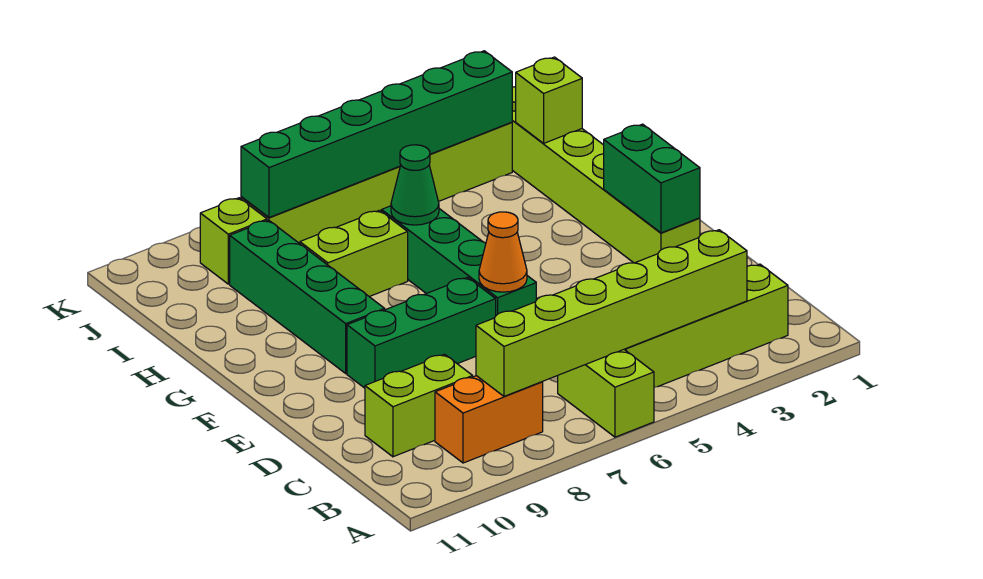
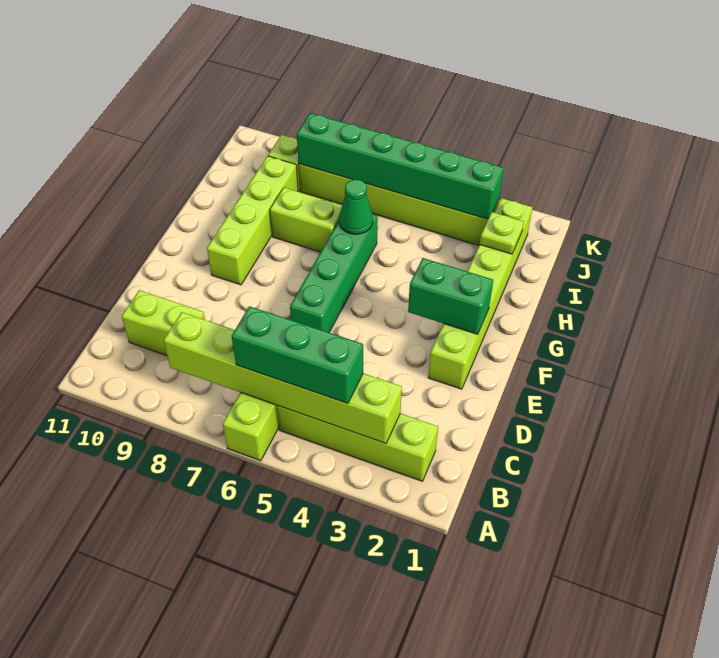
orange 1x2 brick [435,376,543,463] -> none
green 1x2 brick [604,124,700,233] -> green 1x2 brick turned to [408,258,493,334]
orange 1x1 cone [479,212,527,292] -> none
green 1x3 brick [347,277,496,388] -> green 1x3 brick moved to [232,306,363,403]
green 1x4 brick [230,220,385,373] -> lime 1x4 brick [207,156,298,285]
lime 1x1 brick [516,57,582,144] -> lime 1x1 plate [480,212,524,254]

